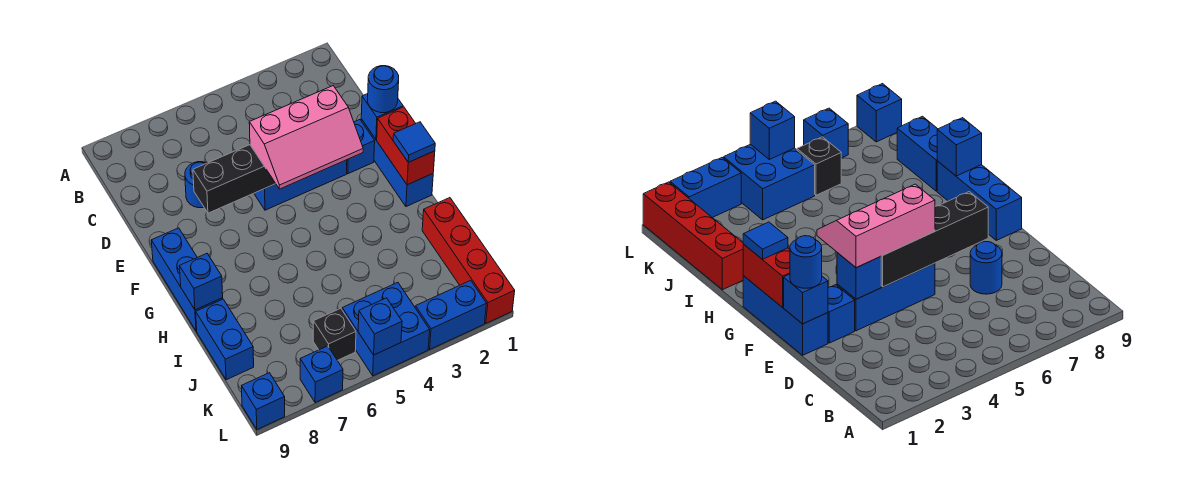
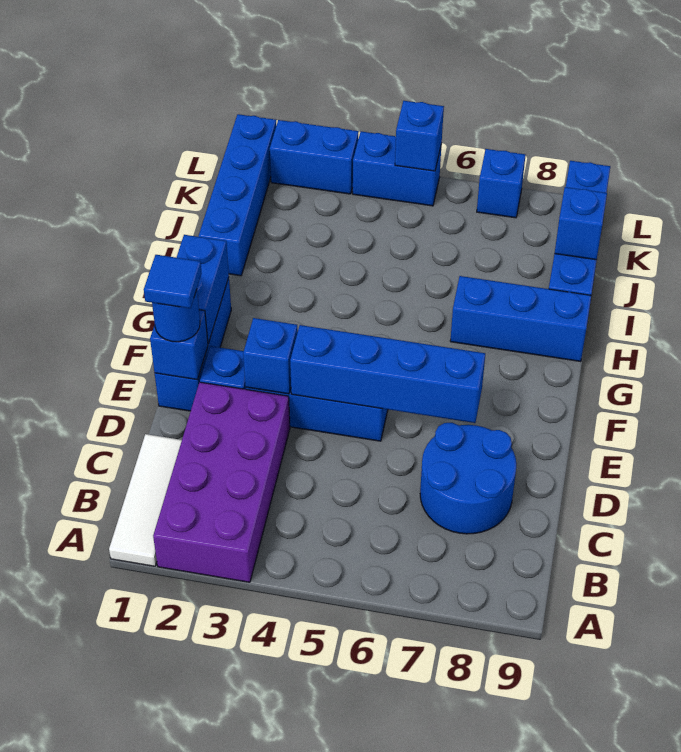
none -> white 1x3 tile [109,434,182,566]
none -> purple 2x4 brick [153,382,290,582]
blue 1x1 round brick [185,162,206,208] -> blue 2x2 round brick [420,423,516,534]
pink 2x3 slope [249,86,363,189] -> none
black 1x4 brick [193,145,276,213] -> blue 1x4 brick [290,325,485,423]
red 1x2 brick [377,107,435,185] -> blue 1x2 brick [176,235,229,344]
blue 1x3 brick [151,228,223,331] -> blue 1x3 brick turned to [450,276,591,362]
blue 1x1 tile [393,122,435,162] -> blue 1x1 tile moved to [144,255,202,308]
blue 1x1 brick [179,254,223,310] -> blue 1x1 brick moved to [555,187,607,260]
red 1x4 brick [422,198,515,323] -> blue 1x4 brick [199,114,276,276]
blue 2x2 brick [342,283,430,376] -> blue 1x2 brick [353,131,442,206]
black 1x1 brick [313,308,356,360] -> none

